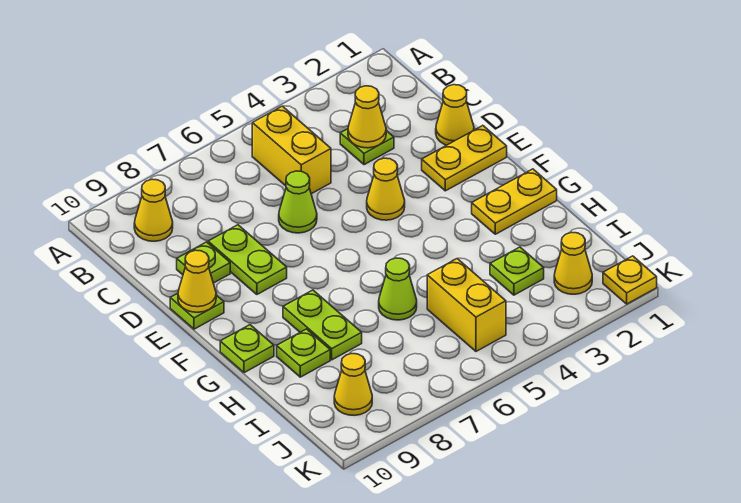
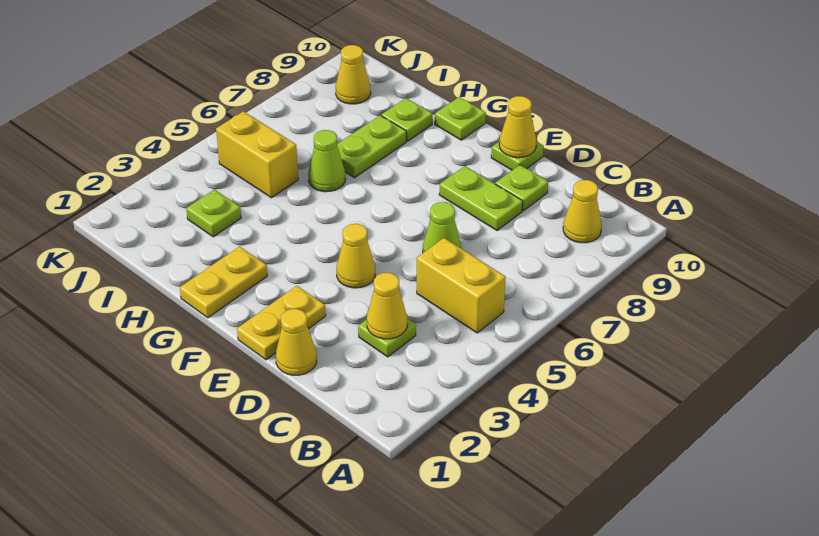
lime 1x2 plate [283,290,362,360] -> lime 1x2 plate turned to [337,115,406,178]
yellow 1x1 cone [554,232,592,294] -> none
yellow 1x1 plate [603,256,657,304] -> none

